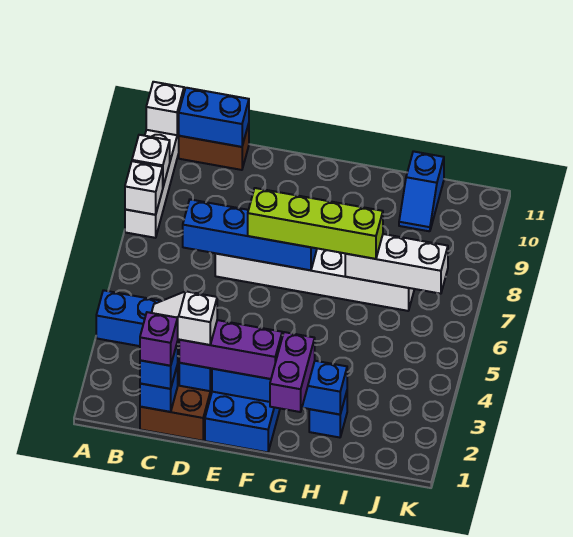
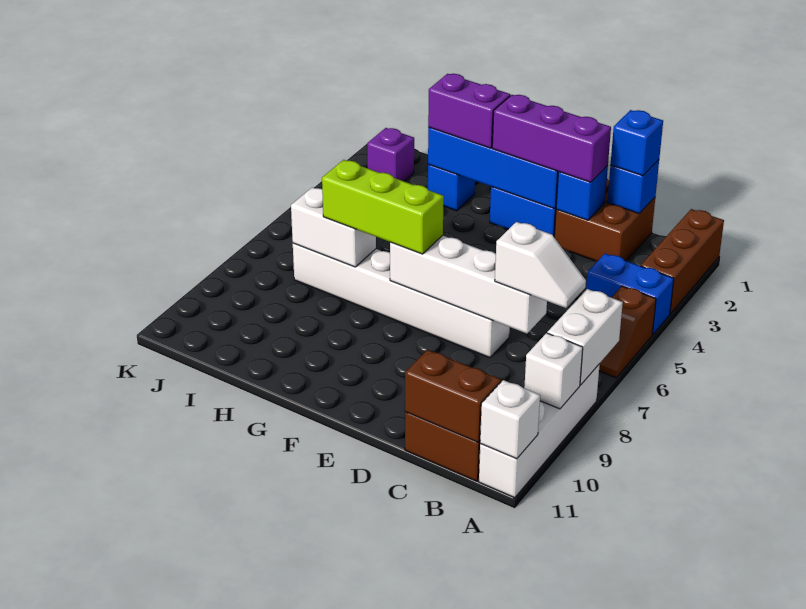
none -> brown 1x3 brick [641,209,724,314]
none -> brown 1x2 slope [599,286,656,378]
white 1x1 brick [125,161,163,215] -> white 1x2 brick [547,289,623,385]
blue 1x2 brick [179,88,249,147] -> brown 1x2 brick [405,350,501,442]
purple 1x1 brick [140,312,178,366] -> purple 1x1 brick moved to [367,128,414,181]
white 1x2 slope [152,291,217,345] -> white 1x2 slope moved to [495,222,586,308]
blue 1x4 brick [183,199,317,270] -> white 1x4 brick [390,235,547,333]
lime 1x4 brick [248,188,383,259] -> lime 1x3 brick [322,160,444,254]
purple 1x2 brick [270,332,315,412] -> purple 1x2 brick turned to [428,74,510,148]
white 1x3 brick [345,234,448,294] -> white 1x2 brick [291,187,376,267]
blue 1x2 slope [399,151,444,231] -> none

